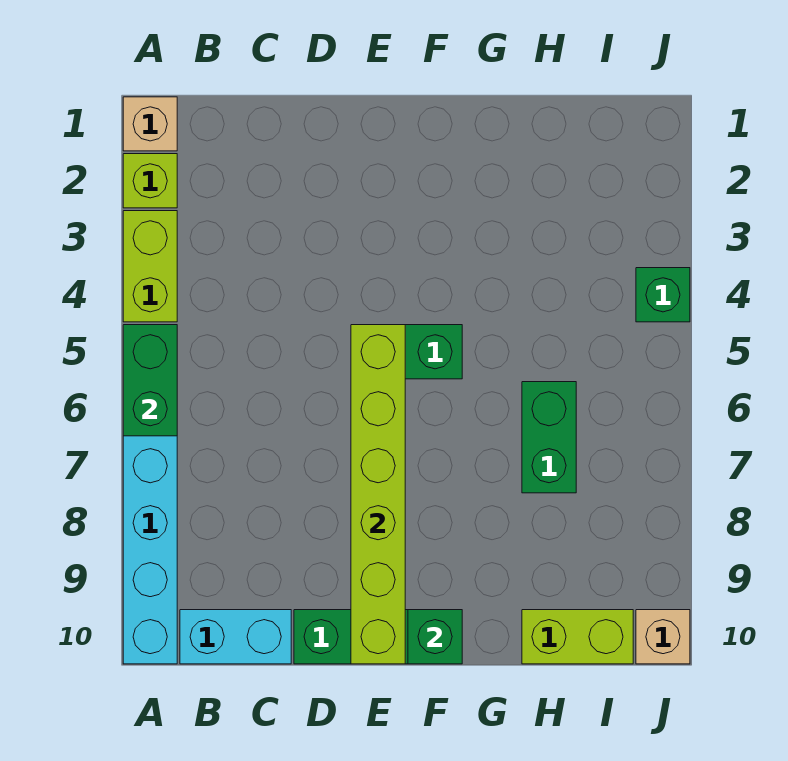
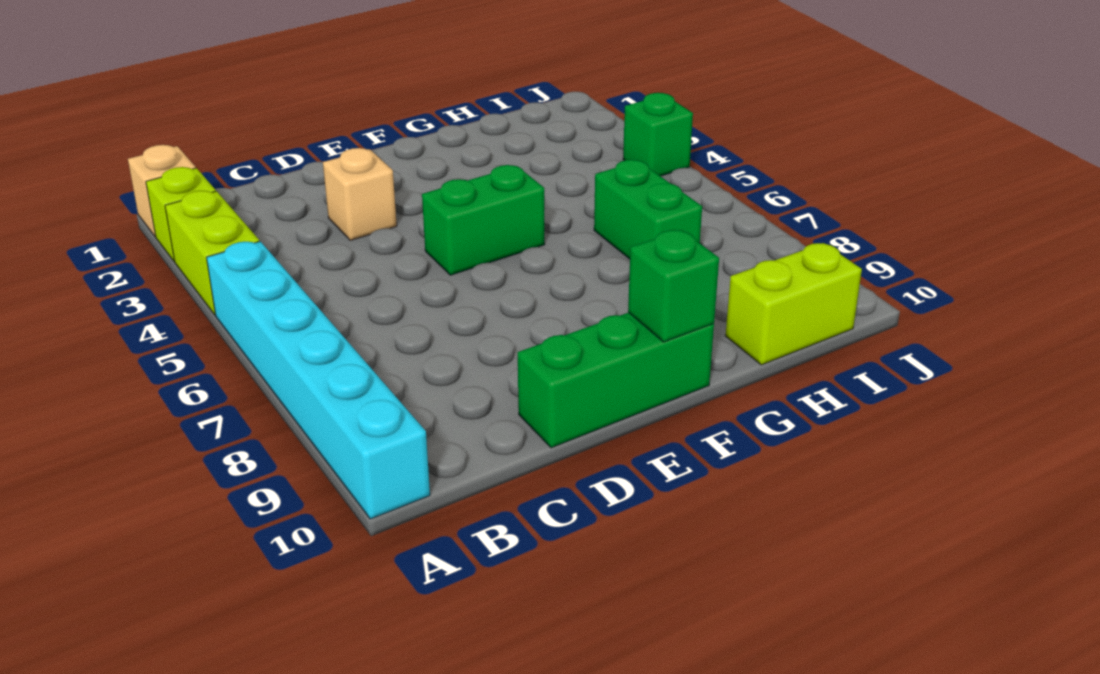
green 1x2 brick [123,325,177,436] -> none
cyan 1x2 brick [180,610,291,664] -> none
lime 1x6 brick [351,325,405,664] -> none
tan 1x1 brick [636,610,690,664] -> tan 1x1 brick moved to [323,148,397,240]

